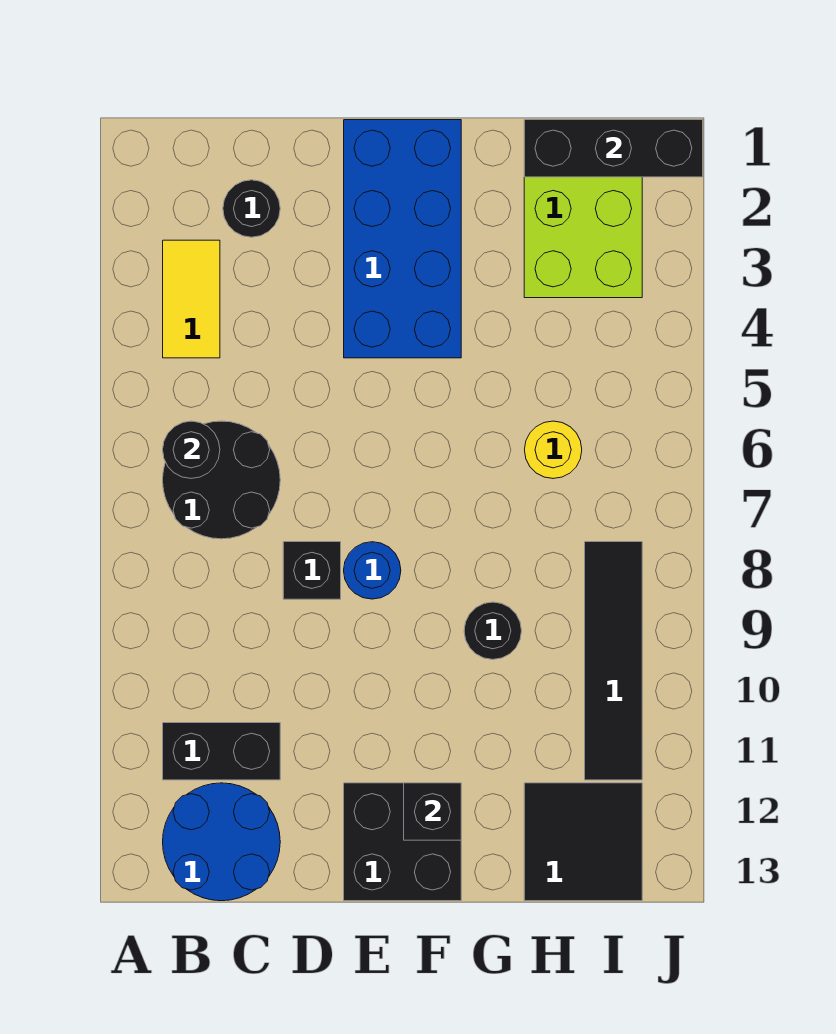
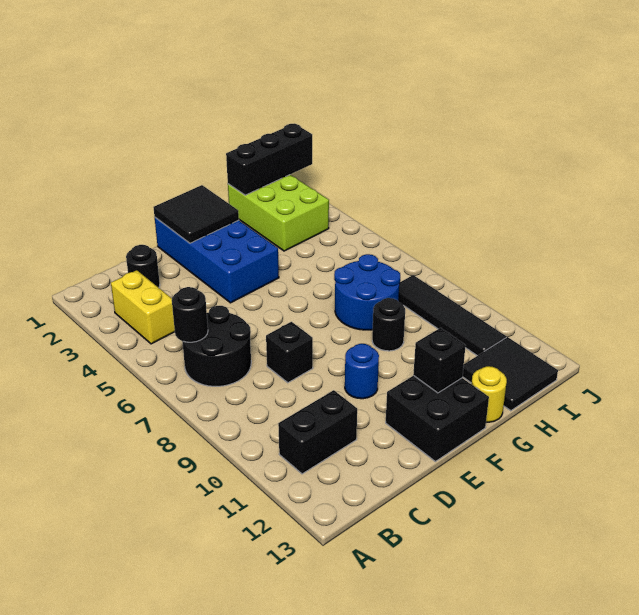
yellow 1x2 tile [163,240,220,358] -> yellow 1x2 brick [111,270,175,344]
blue 2x2 round brick [163,783,280,901] -> blue 2x2 round brick moved to [334,254,400,330]
none -> black 2x2 tile [153,185,239,243]
blue 1x1 round brick [344,542,401,599] -> blue 1x1 round brick moved to [345,344,379,399]
yellow 1x1 round brick [525,421,582,479] -> yellow 1x1 round brick moved to [471,366,507,422]

